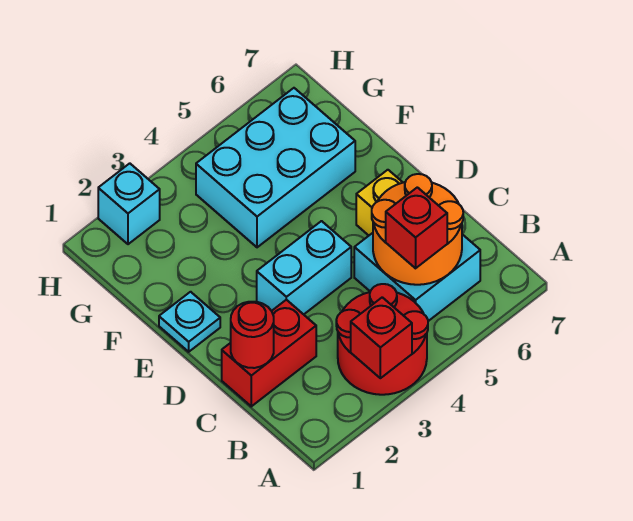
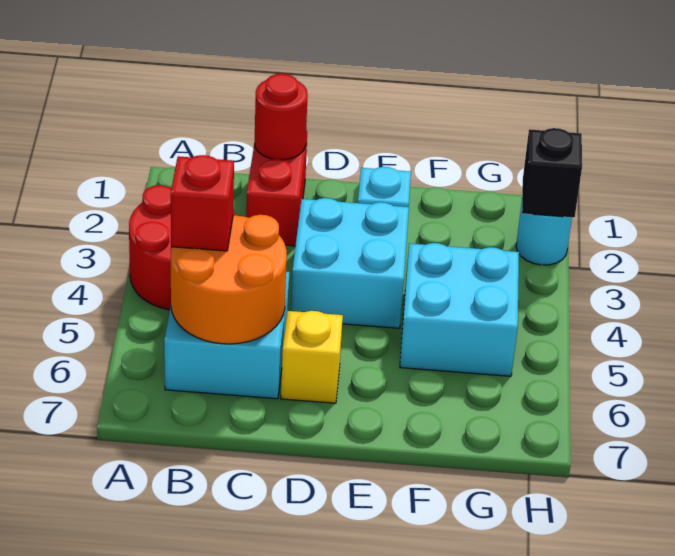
red 1x1 brick [351,297,412,378] -> none
cyan 1x2 brick [257,221,351,314] -> cyan 2x2 brick [291,198,409,328]
cyan 2x3 brick [196,88,355,247] -> cyan 2x2 brick [400,243,519,376]
cyan 1x1 brick [98,163,160,244] -> cyan 1x1 round brick [516,203,572,265]
none -> black 1x1 brick [522,128,582,217]

